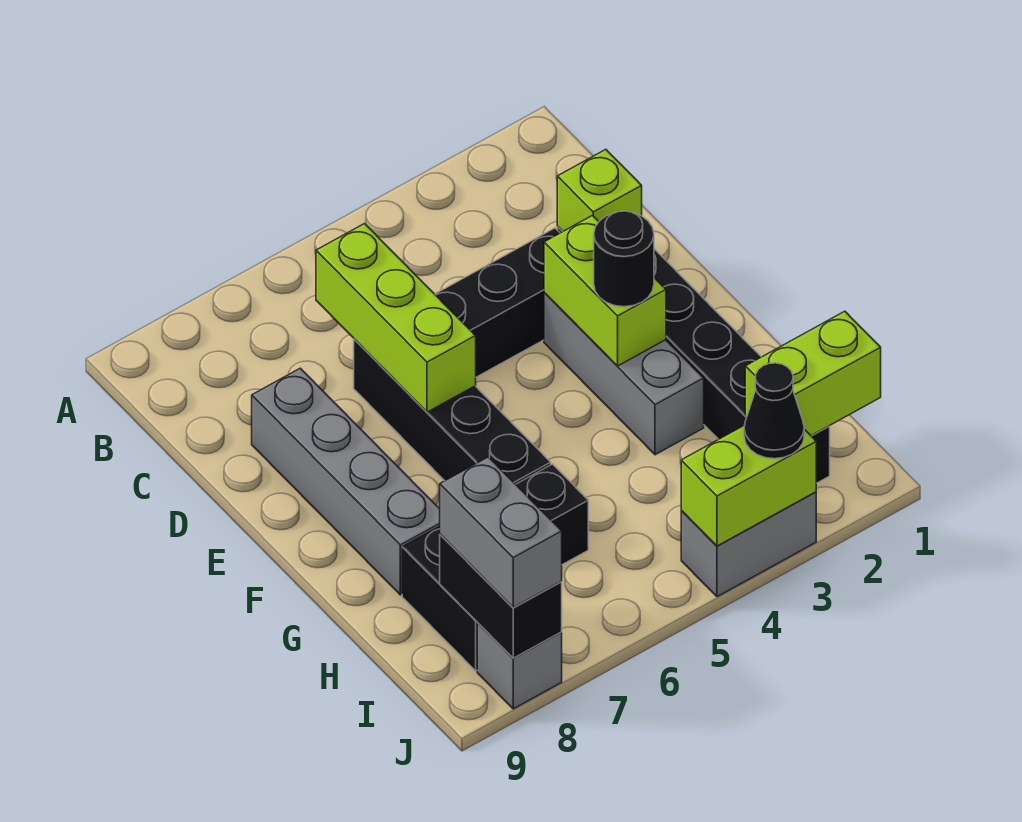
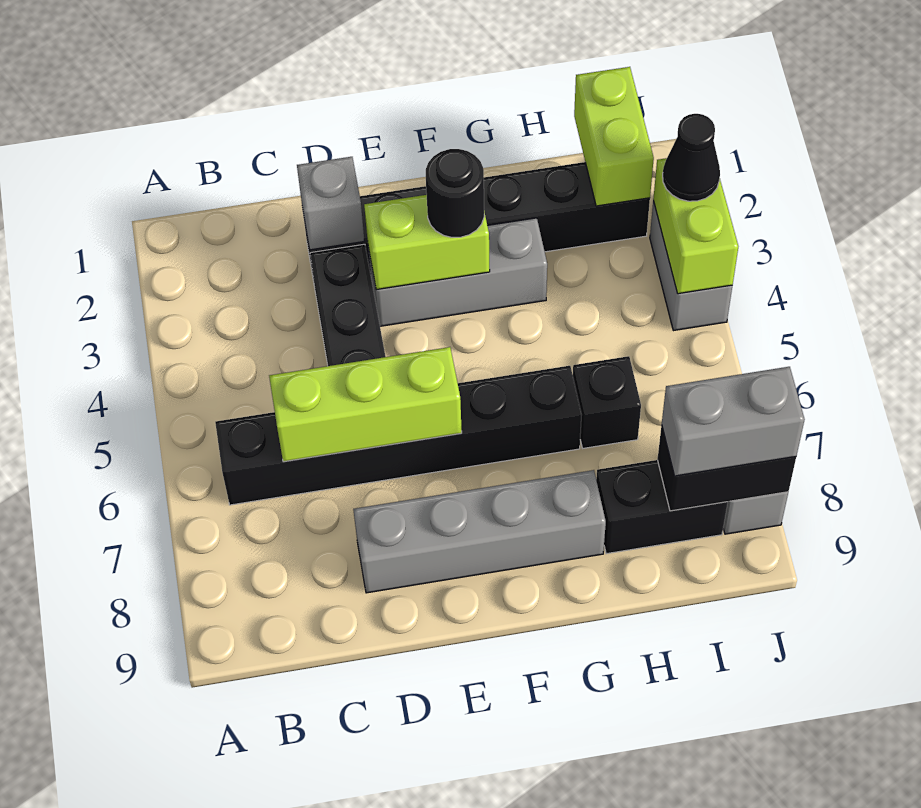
lime 1x1 brick [557,150,642,232] -> grey 1x1 brick [297,157,364,250]
black 1x4 brick [354,339,551,484] -> black 1x6 brick [215,366,581,505]

